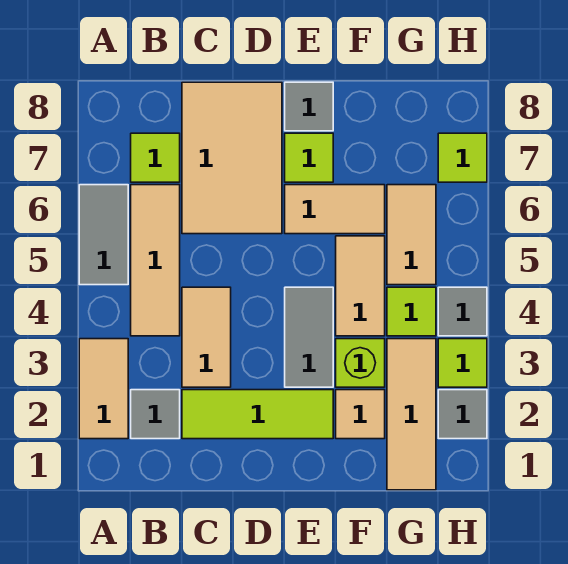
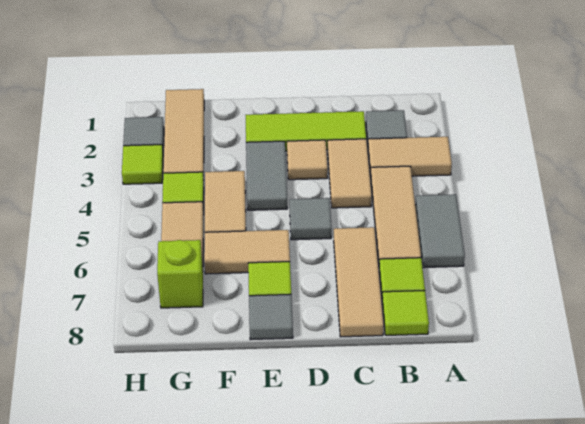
tan 1x2 tile [79,339,128,439] -> tan 1x2 tile turned to [368,137,452,176]
tan 2x3 tile [182,82,282,234] -> tan 1x3 tile [334,227,384,337]
tan 1x1 tile [336,390,385,439] -> tan 1x1 tile moved to [287,140,328,180]
lime 1x1 brick [336,339,385,387] -> lime 1x1 brick moved to [157,240,203,308]
grey 1x1 tile [438,287,487,336] -> grey 1x1 tile moved to [289,198,332,240]
lime 1x1 tile [438,133,487,182] -> lime 1x1 tile moved to [382,291,429,335]

